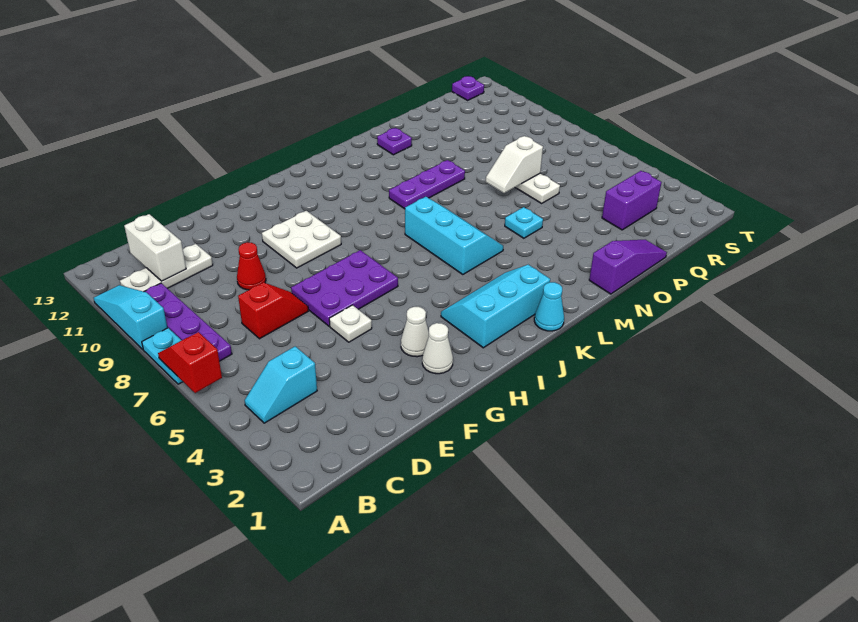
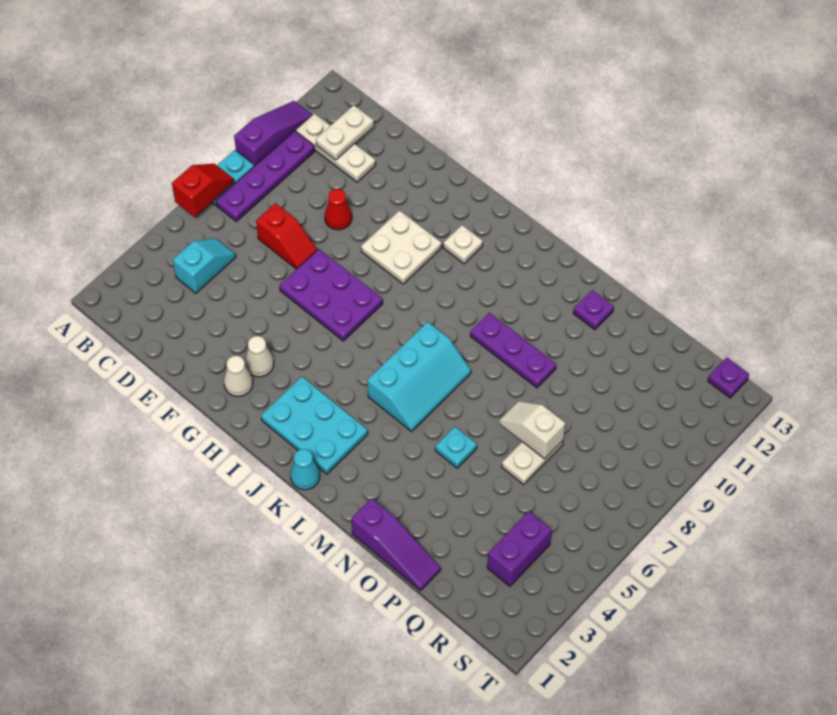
cyan 1x3 slope [94,285,167,350] -> purple 1x3 slope [234,101,312,166]
cyan 1x2 slope [245,346,317,423] -> cyan 1x2 slope turned to [173,238,236,293]
white 1x2 brick [124,214,186,281] -> white 1x2 plate [316,105,374,160]
white 1x1 plate [329,305,372,342] -> white 1x1 plate moved to [443,225,483,264]
cyan 2x3 slope [441,265,550,348] -> cyan 2x3 plate [261,377,368,474]
purple 1x2 brick [602,171,662,230] -> purple 1x2 brick turned to [487,511,552,586]

